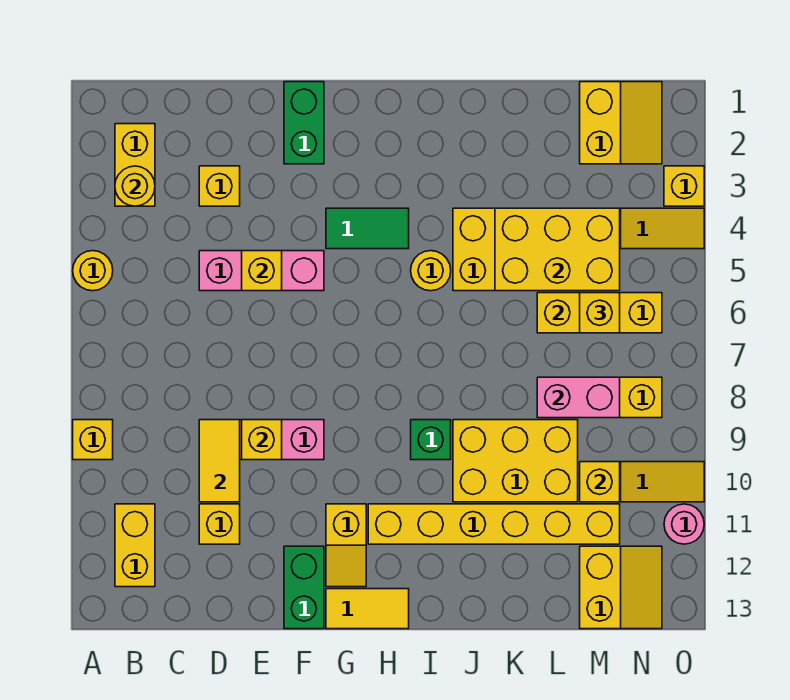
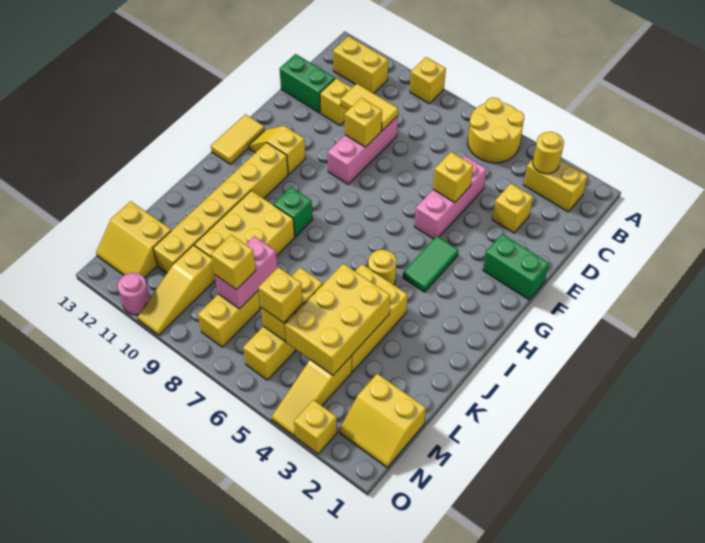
yellow 1x1 round brick [73,251,113,291] -> yellow 2x2 round brick [468,97,524,163]
green 1x2 brick [284,546,324,629] -> green 1x2 brick moved to [280,54,335,113]
yellow 1x1 brick [580,462,620,502] -> yellow 1x1 brick moved to [211,235,256,290]

